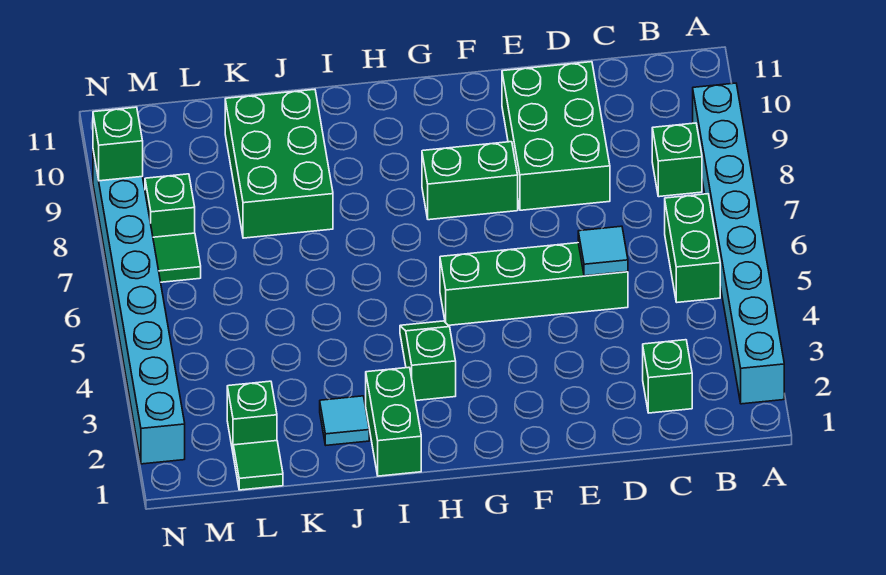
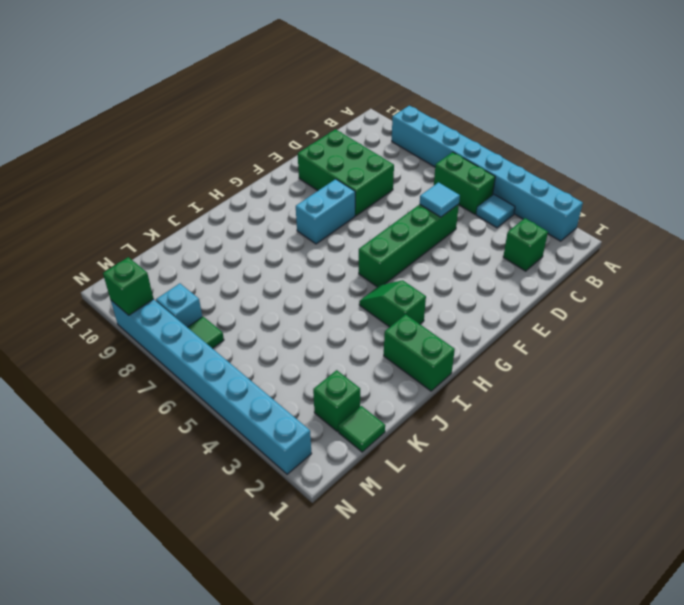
green 1x1 brick [652,123,702,197] -> none
green 1x2 brick [422,142,518,220] -> cyan 1x2 brick [296,179,355,244]
cyan 1x1 tile [320,396,369,445] -> cyan 1x1 tile moved to [476,195,515,228]
green 2x3 brick [225,89,333,238] -> none
green 1x1 brick [145,174,195,237] -> cyan 1x1 brick [156,283,202,327]

